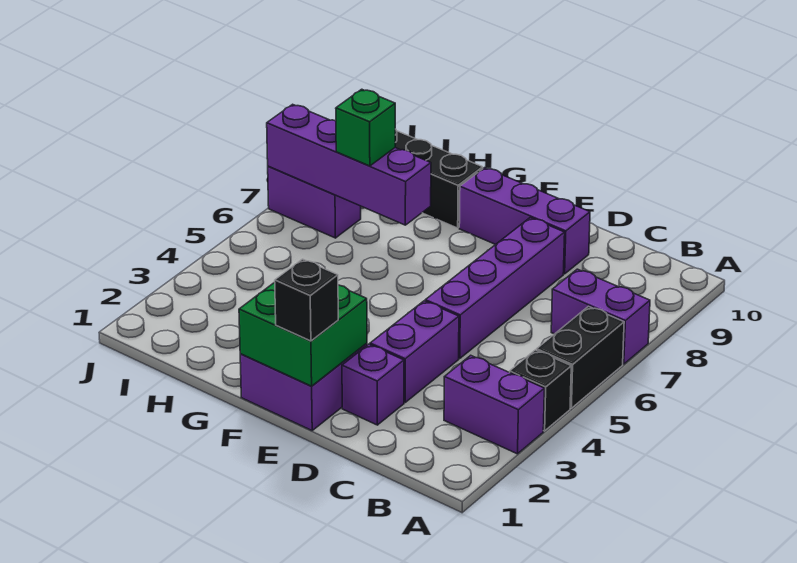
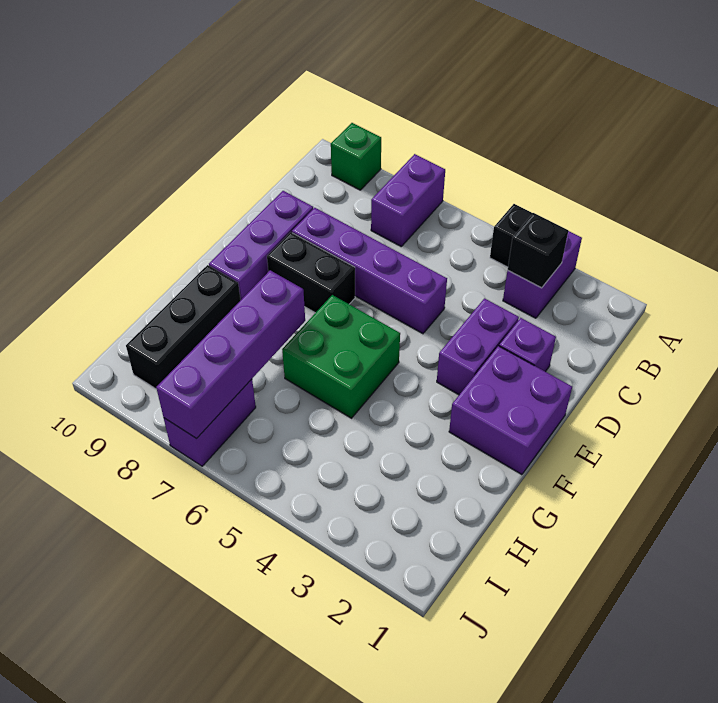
black 1x2 brick [537,306,624,408] -> black 1x2 brick moved to [267,232,355,313]
purple 1x2 brick [370,301,459,402] -> purple 1x2 brick turned to [437,299,519,395]
green 2x2 brick [239,282,367,386] -> green 2x2 brick moved to [282,295,400,418]
black 1x1 brick [275,259,338,341] -> black 1x1 brick moved to [508,213,568,288]
green 1x1 brick [336,89,395,166] -> green 1x1 brick moved to [331,123,381,190]

